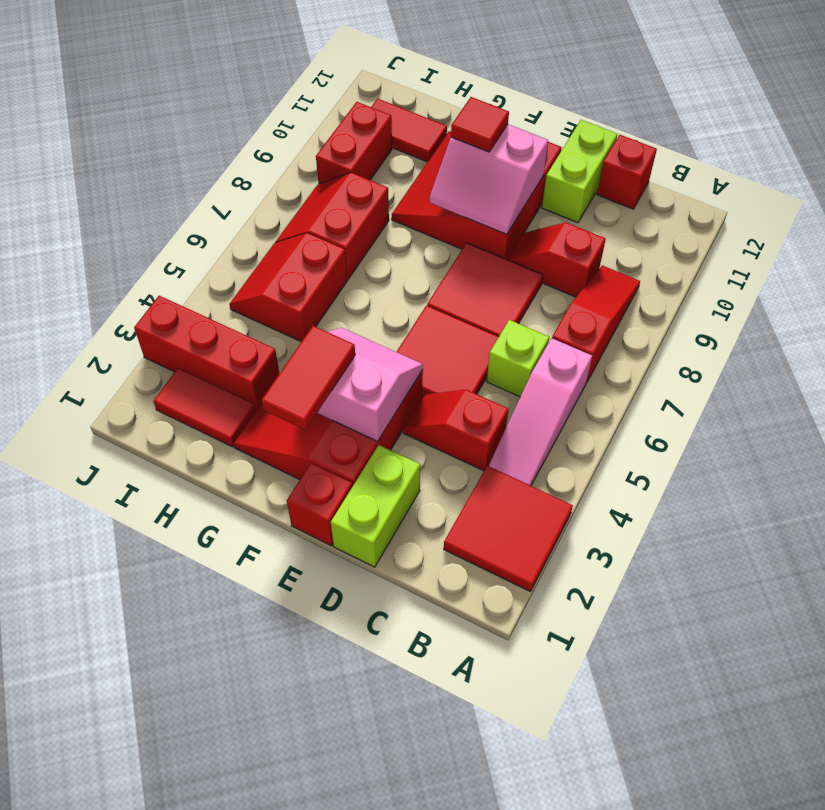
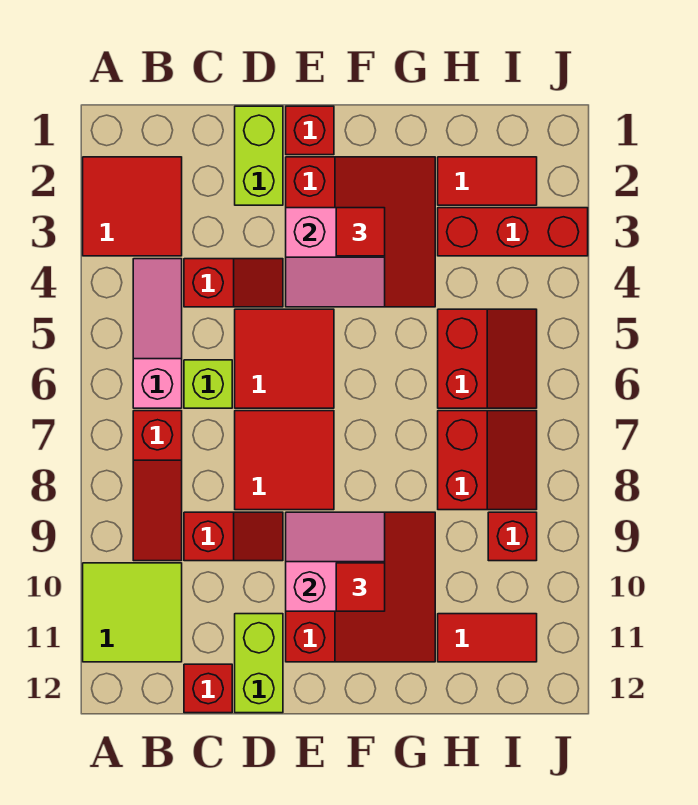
none -> lime 2x2 tile [83,563,182,662]
red 1x2 tile [261,326,355,430] -> red 1x1 tile [336,208,385,256]
red 1x2 brick [316,102,392,184] -> red 1x1 brick [488,512,537,561]

